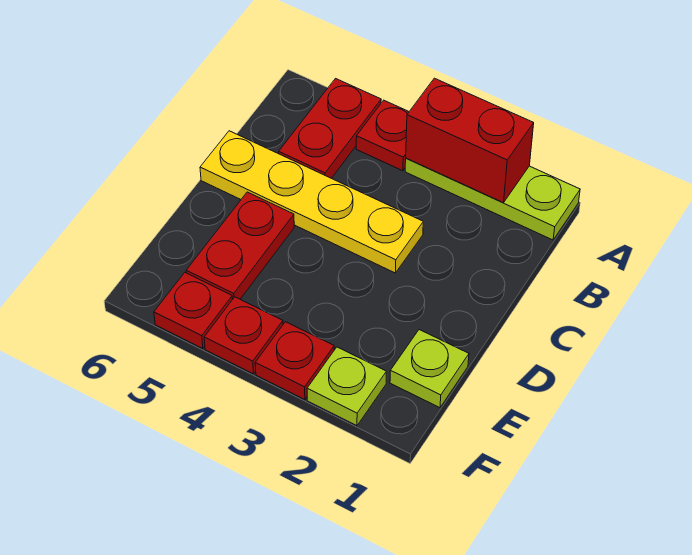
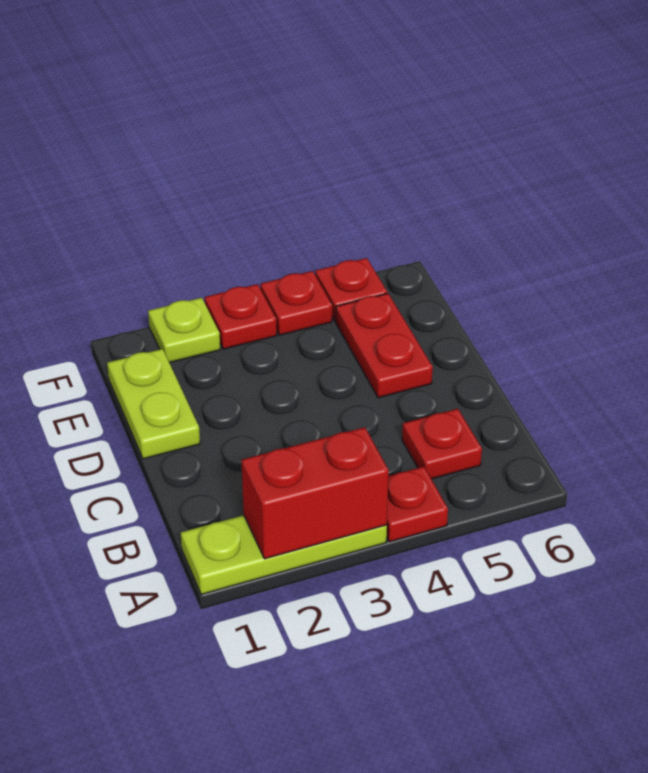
red 1x2 plate [279,79,381,178] -> red 1x1 plate [402,409,482,479]
yellow 1x4 plate [200,131,423,273] -> none
lime 1x1 plate [390,330,469,408] -> lime 1x2 plate [107,349,200,459]

